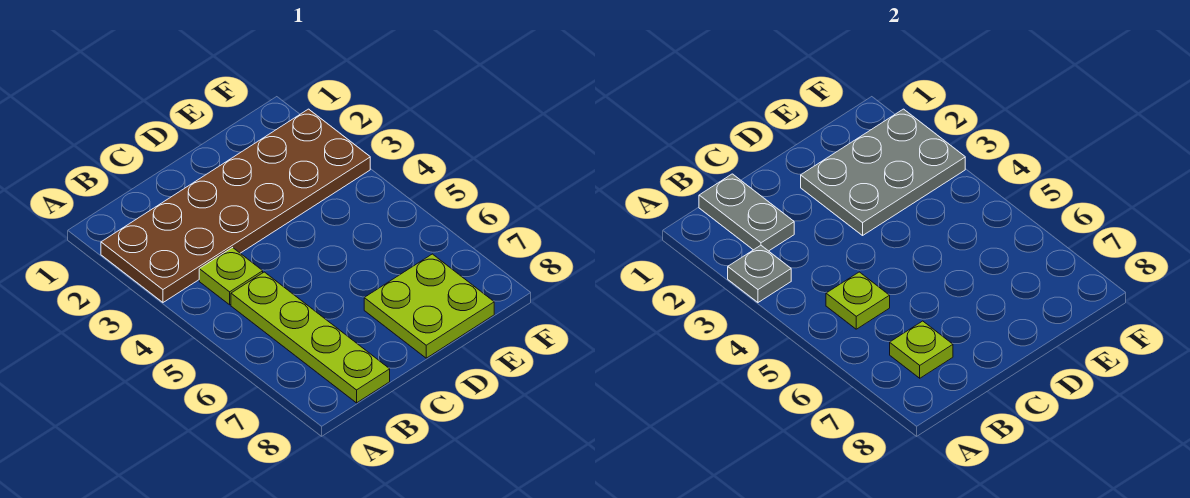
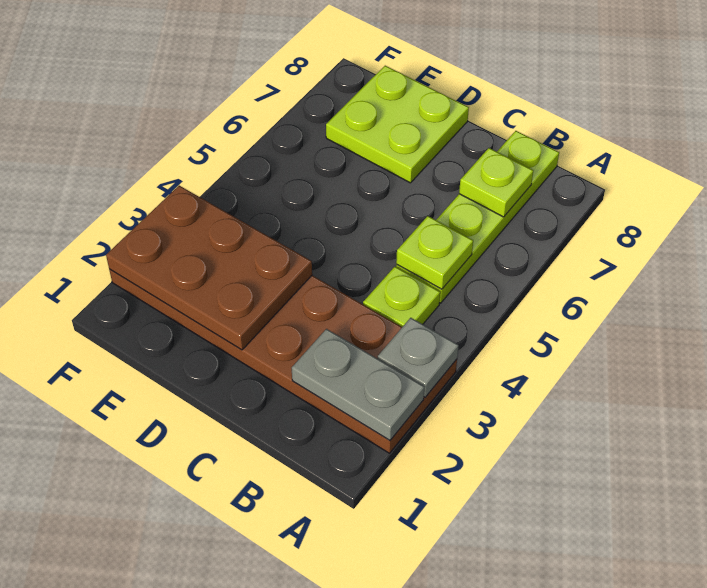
grey 1x2 plate [699,174,794,251] -> grey 1x2 plate turned to [292,329,424,440]
grey 2x3 plate [801,109,965,235] -> brown 2x3 plate [106,186,312,350]

